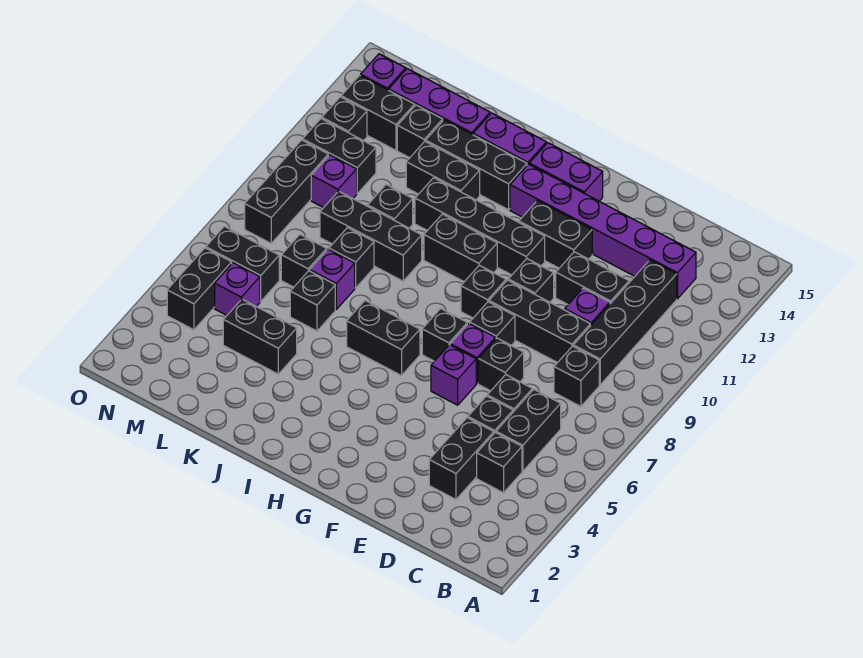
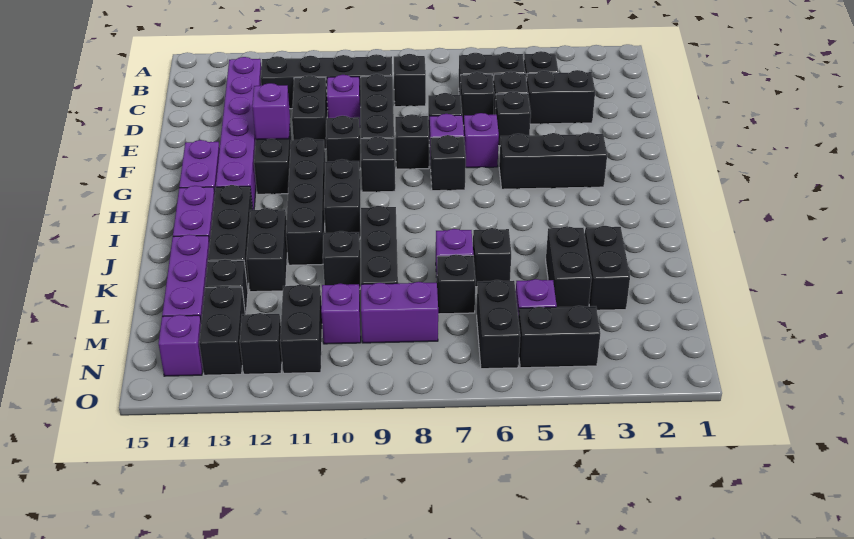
none -> purple 1x1 brick [252,83,290,140]
black 1x2 brick [347,301,420,376] -> black 1x2 brick moved to [585,226,630,310]
black 1x1 brick [329,228,374,288] -> black 1x1 brick moved to [495,92,531,146]
none -> purple 1x2 brick [361,282,438,343]
black 1x3 brick [245,140,328,243] -> black 1x3 brick moved to [499,132,607,189]

